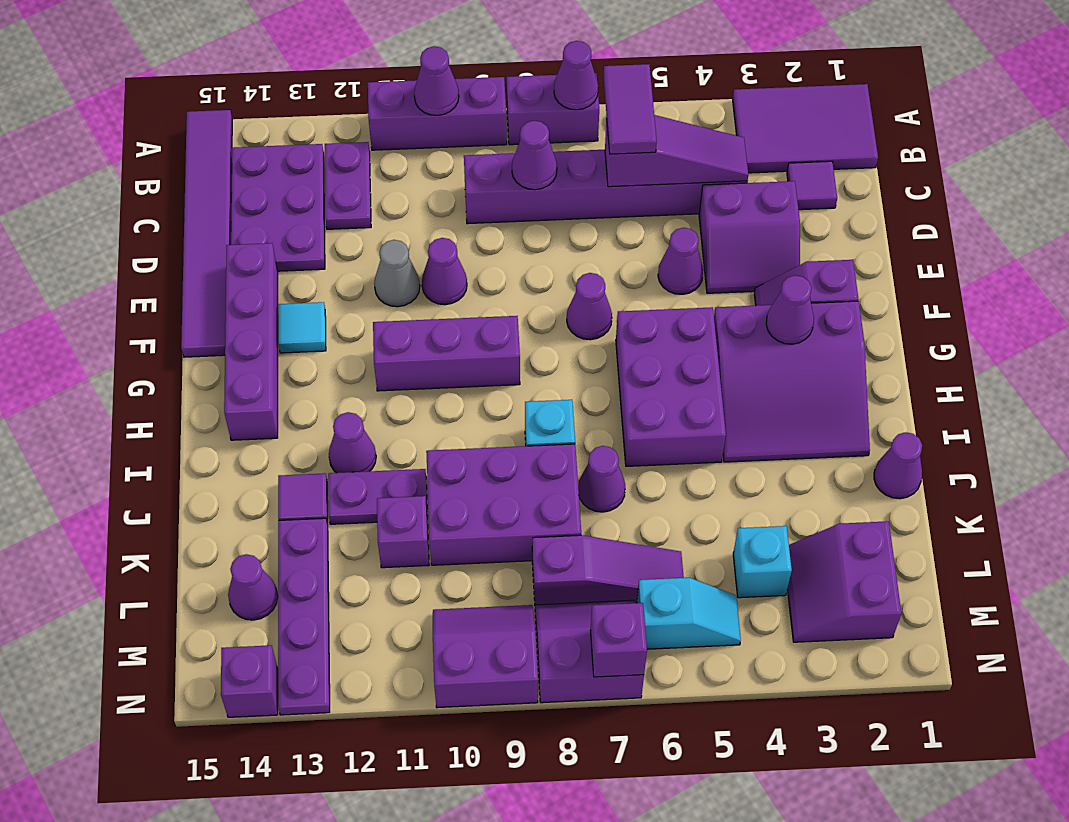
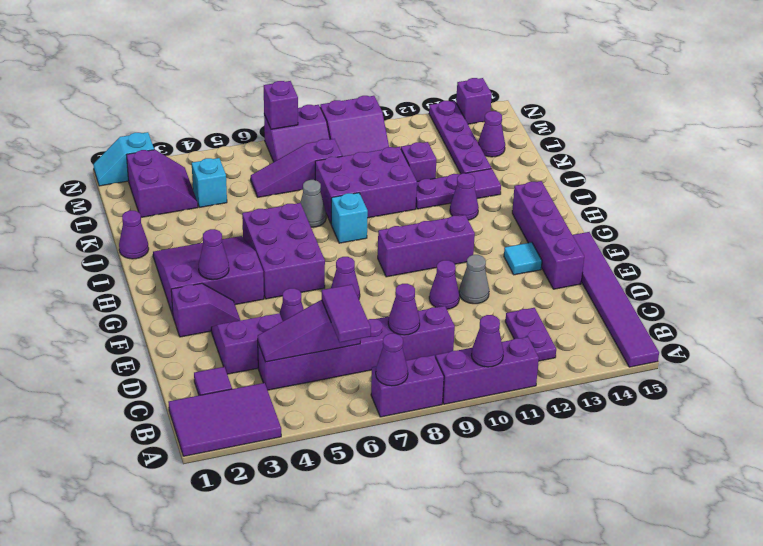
purple 2x3 plate [231,144,325,271] -> none
purple 1x1 cone [578,446,625,512] -> grey 1x1 cone [300,180,326,227]
cyan 1x2 slope [637,578,741,649] -> cyan 1x2 slope moved to [93,132,154,186]

